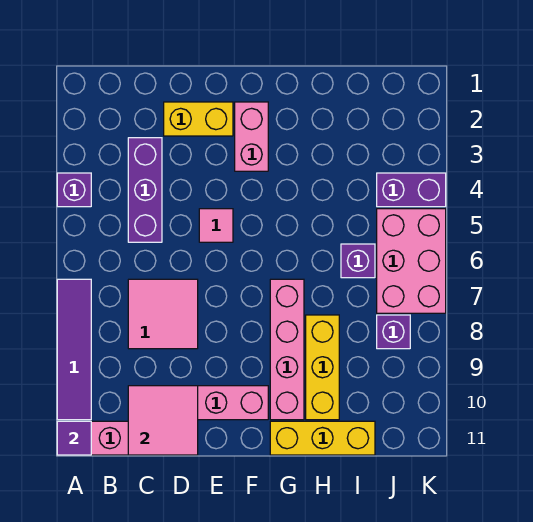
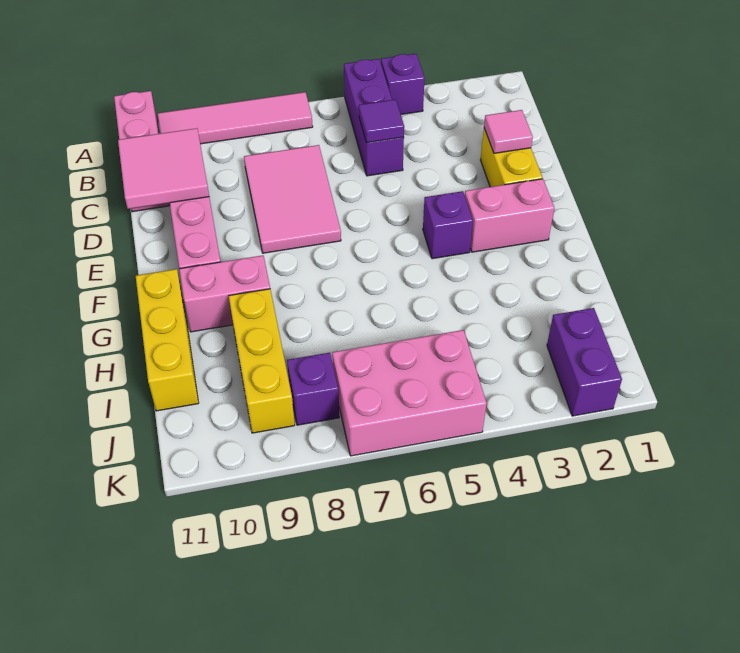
purple 1x4 tile [57,279,91,420] -> pink 1x4 tile [158,92,313,144]
purple 1x1 tile [57,421,91,455] -> purple 1x1 tile moved to [359,100,404,143]
purple 1x3 brick [128,138,162,242] -> purple 1x3 brick turned to [344,59,404,176]
pink 2x2 tile [128,279,198,349] -> pink 2x3 tile [244,145,341,253]
pink 1x1 tile [199,209,233,242] -> pink 1x1 tile moved to [484,110,533,153]
pink 1x4 brick [270,279,304,420] -> pink 1x2 brick [179,255,270,332]
yellow 1x3 brick [306,315,339,420] -> yellow 1x3 brick turned to [229,289,295,433]
purple 1x1 brick [341,244,375,278] -> purple 1x1 brick moved to [423,191,473,259]
purple 1x2 brick [377,173,446,207] -> purple 1x2 brick moved to [547,308,622,416]

